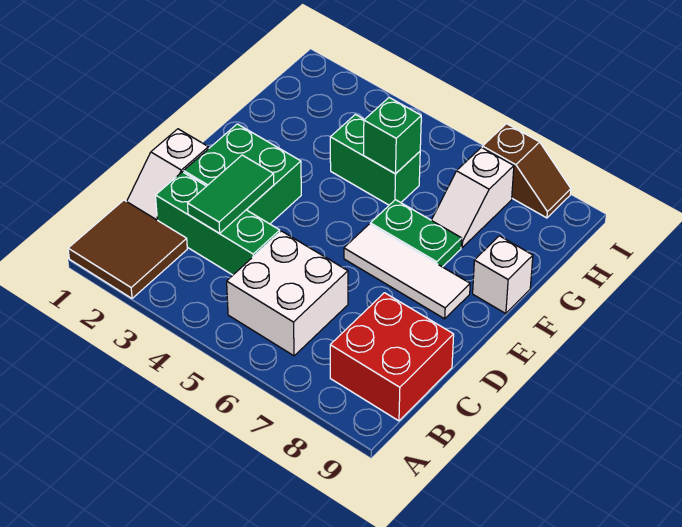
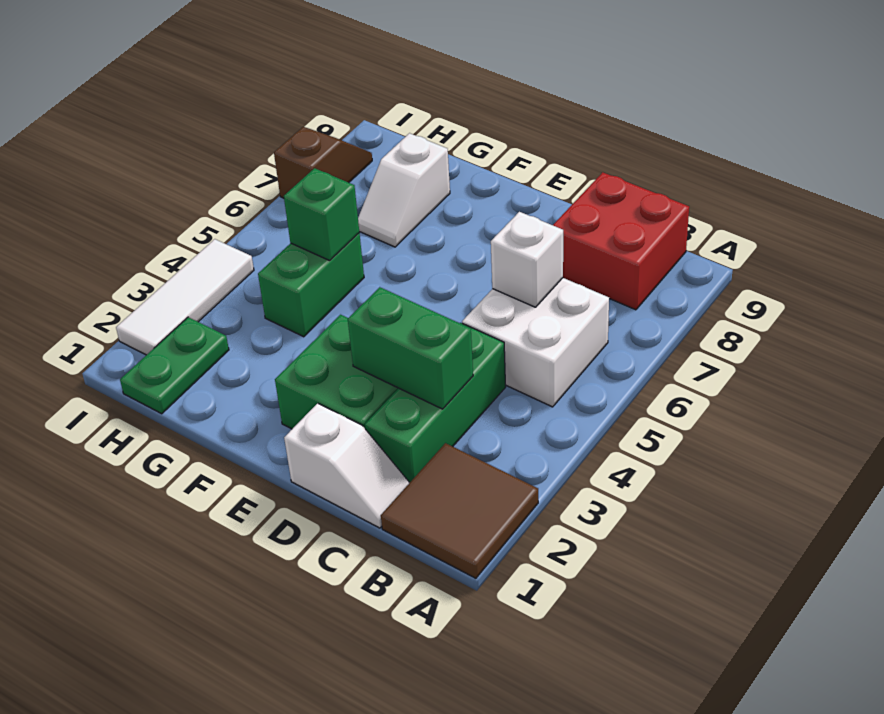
green 1x2 tile [188,155,274,233] -> green 1x2 brick [348,287,473,409]
white 1x3 tile [344,224,470,319] -> white 1x3 tile moved to [116,239,254,355]
green 1x2 plate [370,200,462,267] -> green 1x2 plate moved to [120,317,229,414]
white 1x1 brick [473,236,533,314] -> white 1x1 brick moved to [491,212,563,307]
white 1x2 slope [432,147,514,247] -> white 1x2 slope turned to [358,133,450,247]

